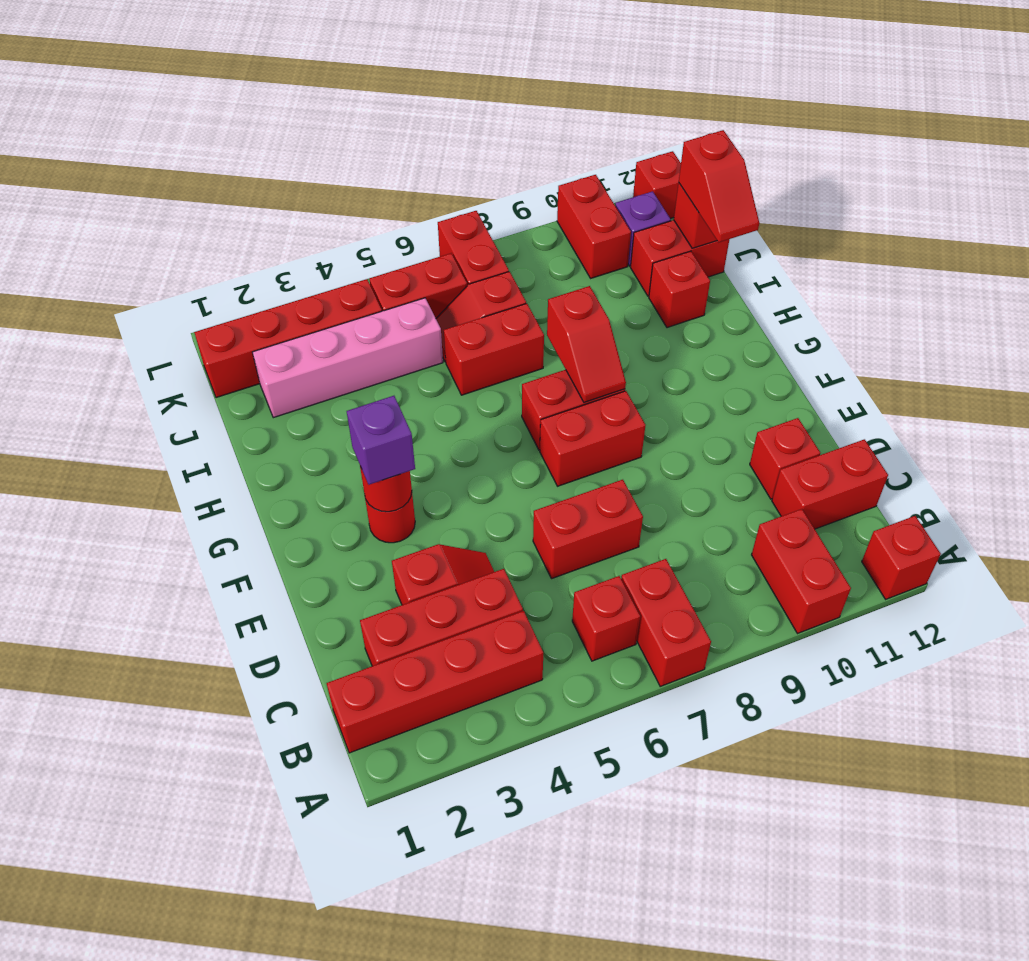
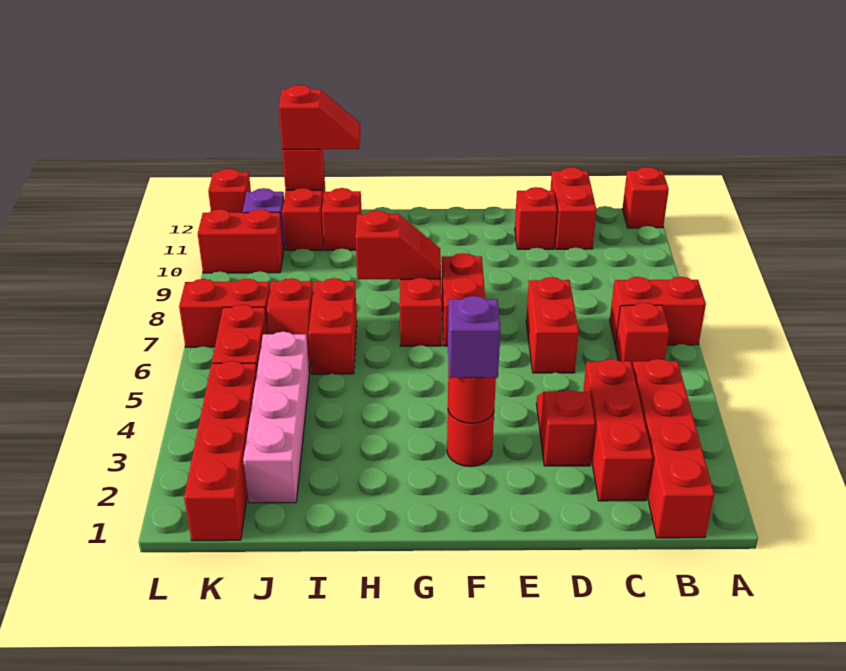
red 1x2 brick [752,509,851,633] -> none

